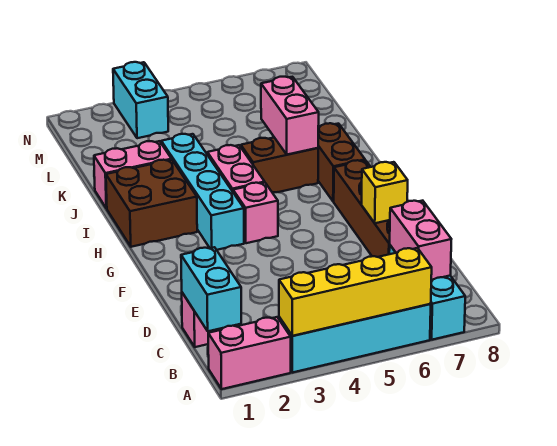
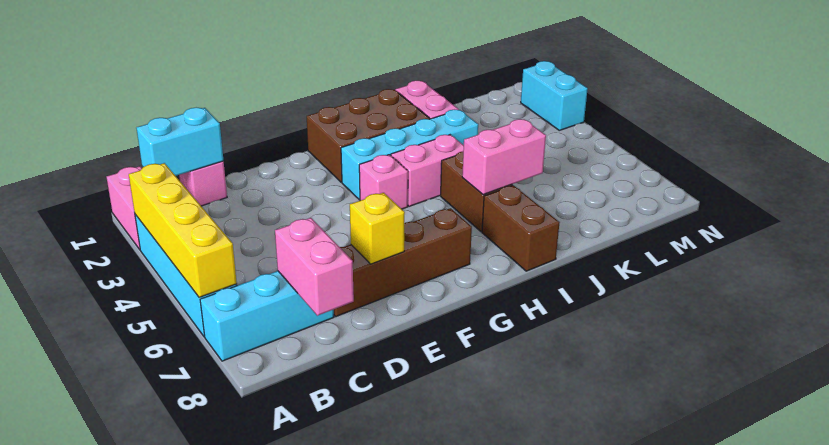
pink 1x2 brick [390,201,451,280] -> pink 1x2 brick turned to [275,218,354,316]
brown 2x2 brick [106,160,197,247] -> brown 2x3 brick [307,89,430,182]
brown 1x2 brick [318,123,365,202] -> brown 1x2 brick turned to [482,185,560,271]
cyan 1x2 brick [113,62,168,138] -> cyan 1x2 brick turned to [521,61,588,130]

